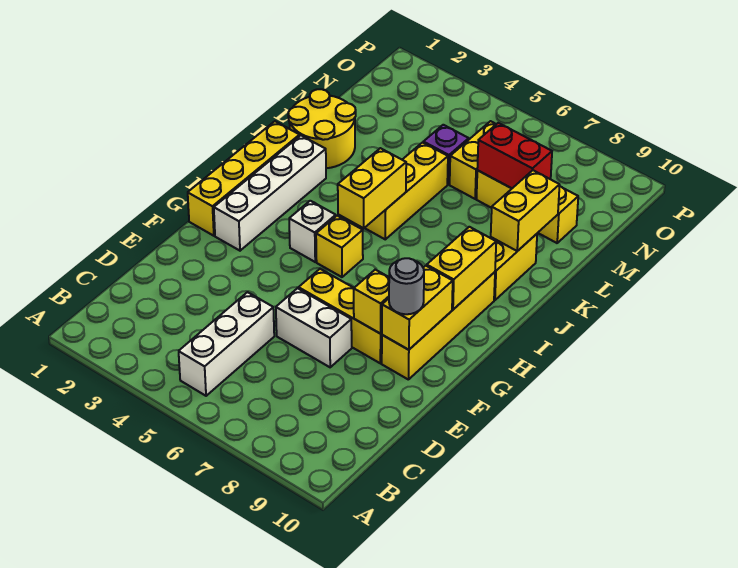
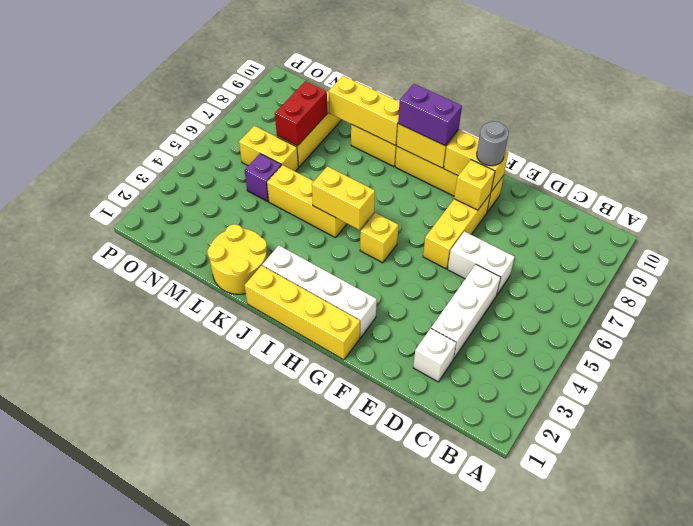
white 1x3 brick [179,292,274,396] -> white 1x3 brick turned to [431,265,501,359]
white 1x2 brick [276,288,352,367] -> white 1x2 brick turned to [448,231,514,295]
white 1x1 brick [289,201,336,262] -> white 1x1 brick moved to [413,328,456,382]
none -> purple 1x2 brick [398,84,462,146]
yellow 1x2 brick [491,170,560,251] -> yellow 1x3 brick [329,76,399,145]

